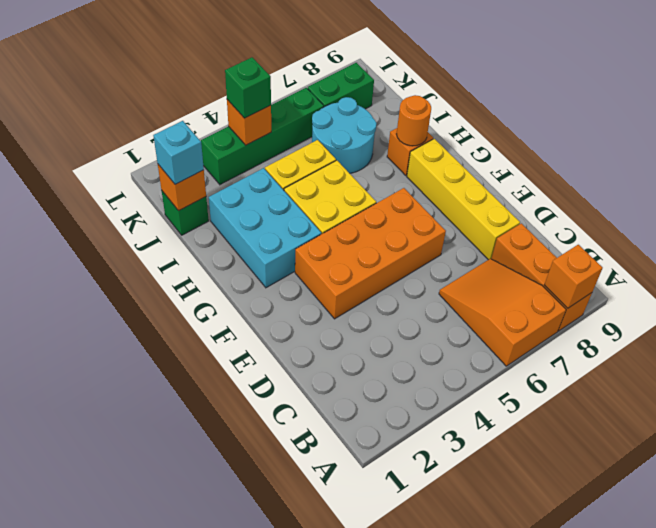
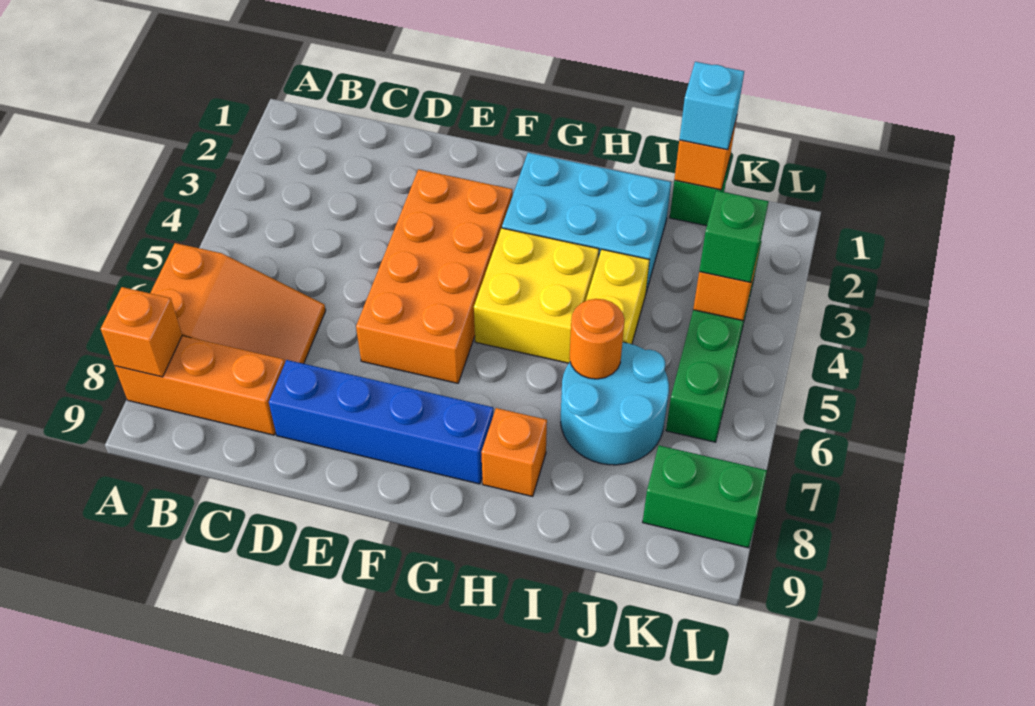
yellow 1x4 brick [407,139,520,260] -> blue 1x4 brick [269,360,493,484]
orange 1x1 round brick [397,95,431,146] -> orange 1x1 round brick moved to [569,299,625,379]
green 1x2 brick [308,63,374,109] -> green 1x2 brick turned to [643,446,767,548]

